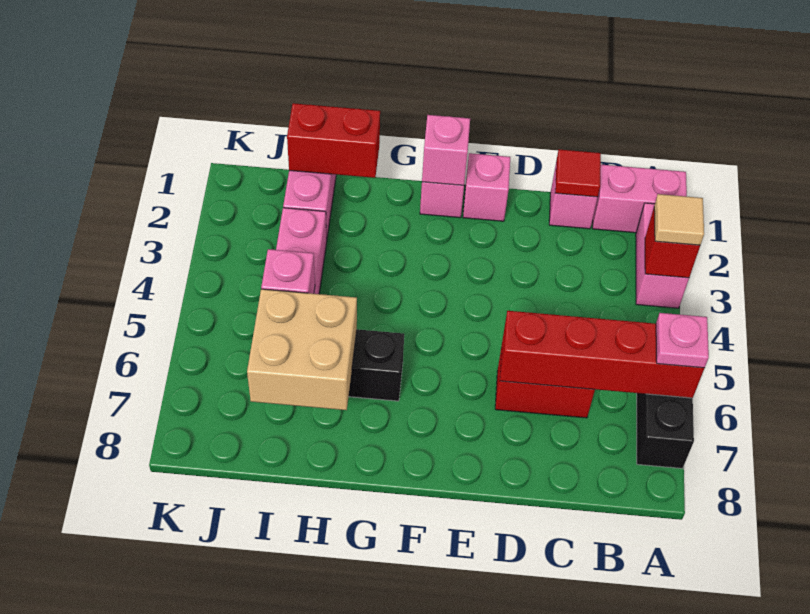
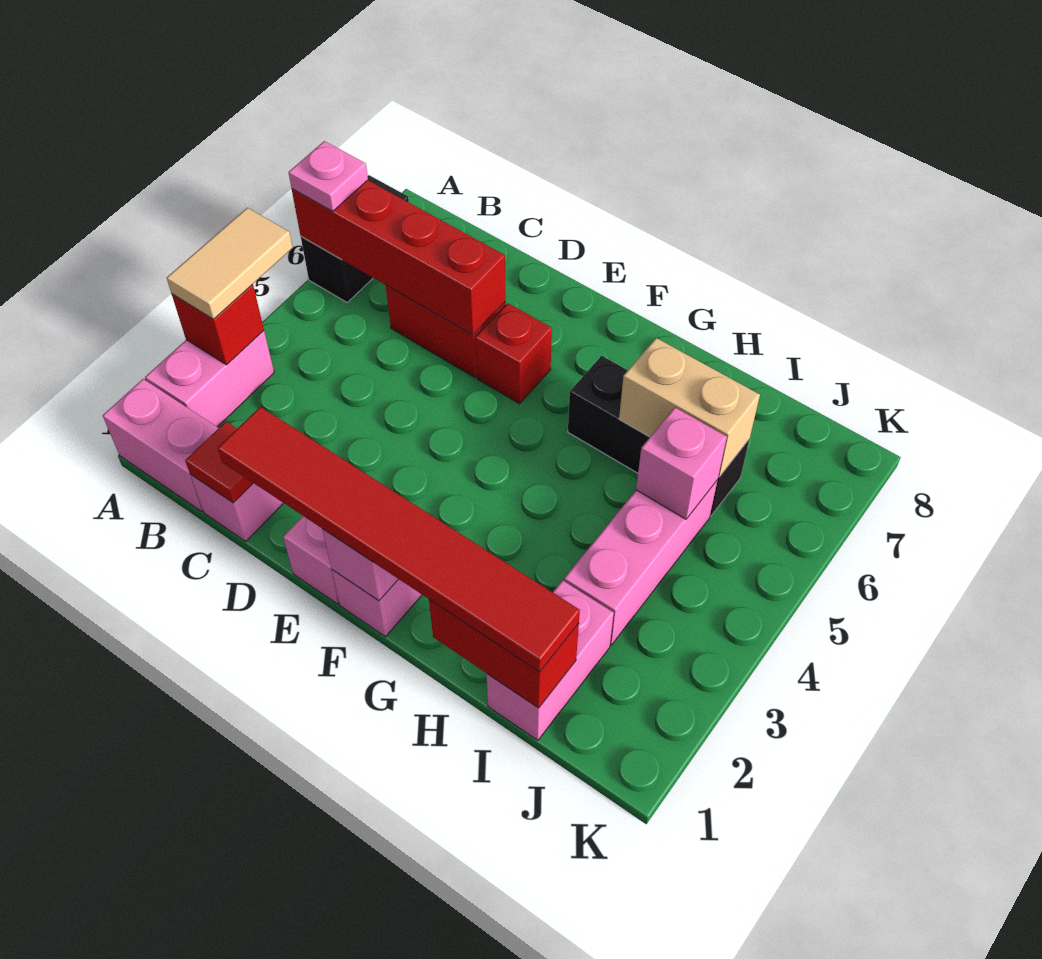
tan 1x1 tile [654,194,704,245] -> tan 1x2 tile [167,208,293,319]
none -> red 1x6 tile [218,407,580,672]
none -> red 1x1 brick [475,303,552,404]
tan 2x2 brick [247,289,357,410] -> tan 1x2 brick [619,338,760,477]

